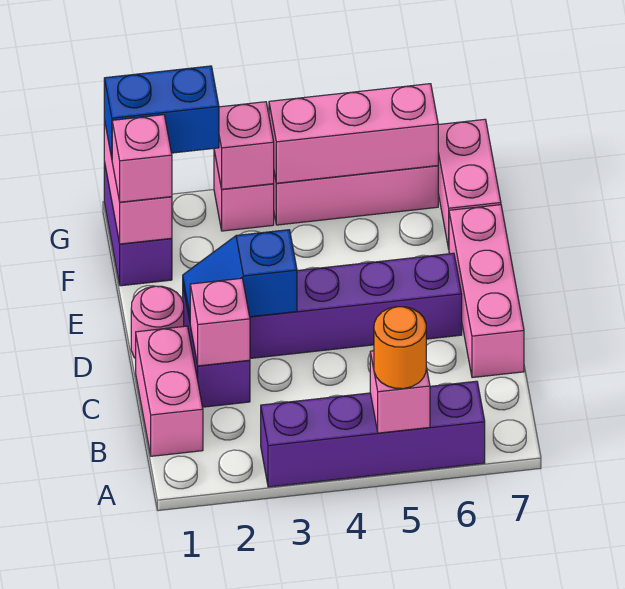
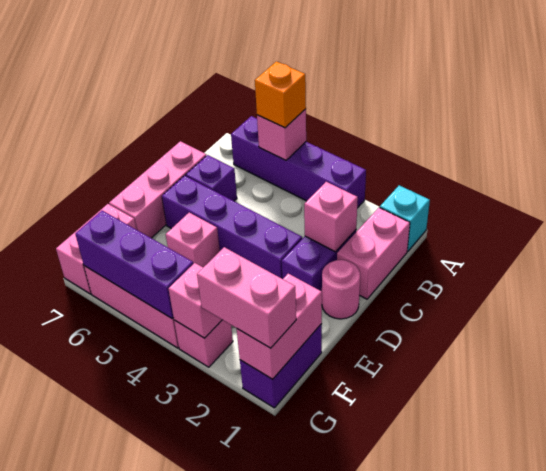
none -> cyan 1x1 brick [380,185,430,251]
orange 1x1 round brick [374,307,426,389] -> orange 1x1 brick [255,62,306,128]
none -> purple 1x1 brick [186,155,237,201]
blue 1x2 slope [183,230,297,321] -> none
pink 1x1 brick [112,115,172,202] -> pink 1x1 brick moved to [166,213,220,267]
blue 1x2 brick [104,66,219,158] -> pink 1x2 brick [197,247,296,348]
pink 1x3 brick [269,84,438,183] -> purple 1x3 brick [75,211,193,318]

